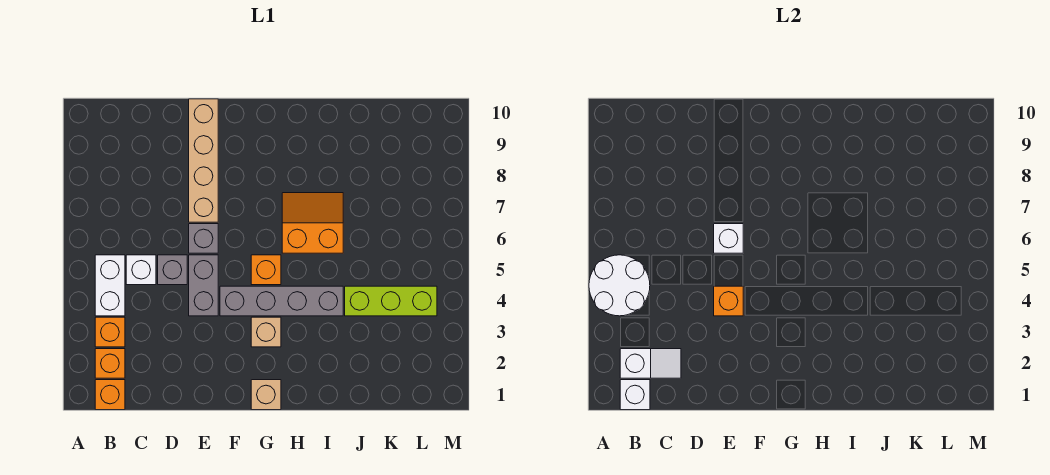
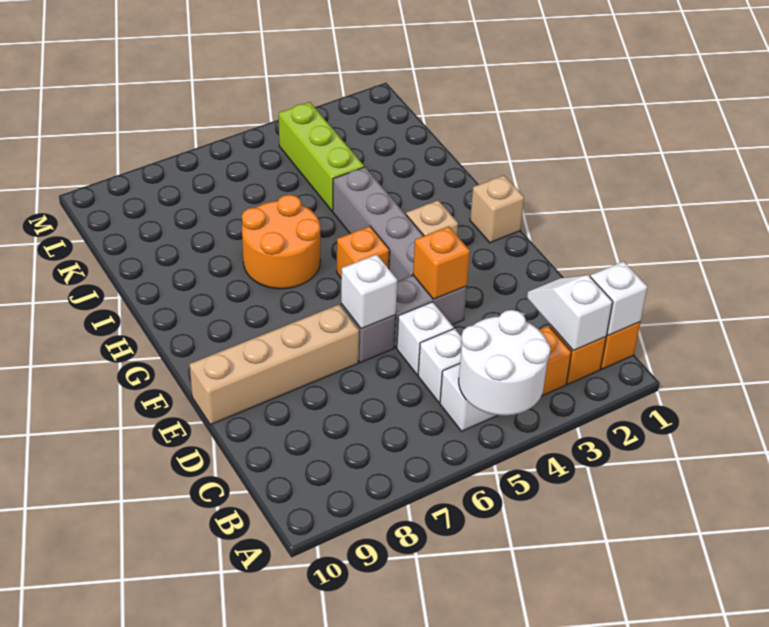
grey 1x1 brick [158,255,187,285] -> white 1x1 brick [397,302,454,375]
orange 2x2 slope [282,193,343,253] -> orange 2x2 round brick [242,195,320,289]

